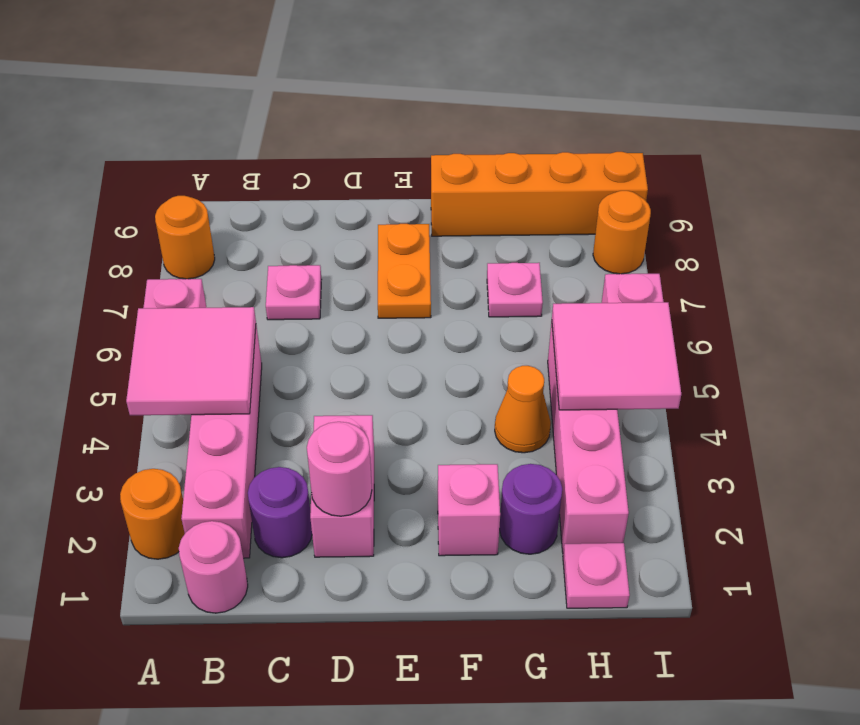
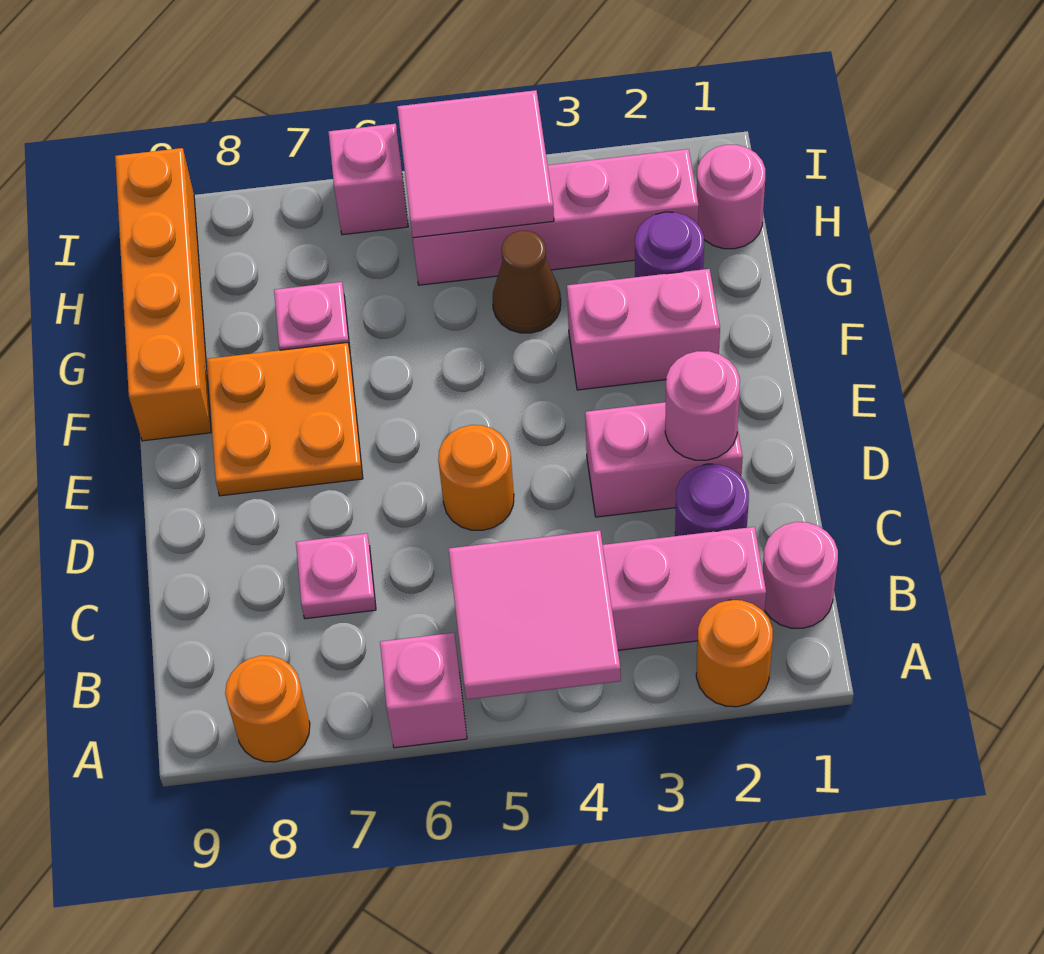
orange 1x2 plate [378,224,431,318] -> orange 2x2 plate [207,342,363,496]
pink 1x1 brick [438,464,500,556] -> pink 1x2 brick [567,269,720,390]
orange 1x1 cone [495,366,551,453] -> brown 1x1 cone [493,231,561,333]
pink 1x1 plate [563,543,630,608] -> pink 1x1 round brick [697,145,765,249]
orange 1x1 round brick [593,191,651,274] -> orange 1x1 round brick moved to [438,425,514,530]

